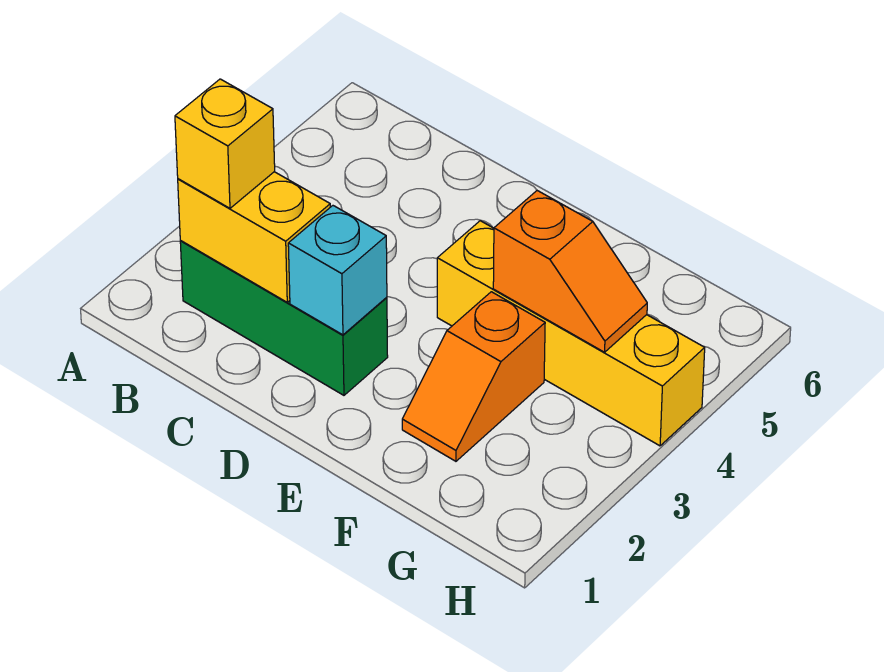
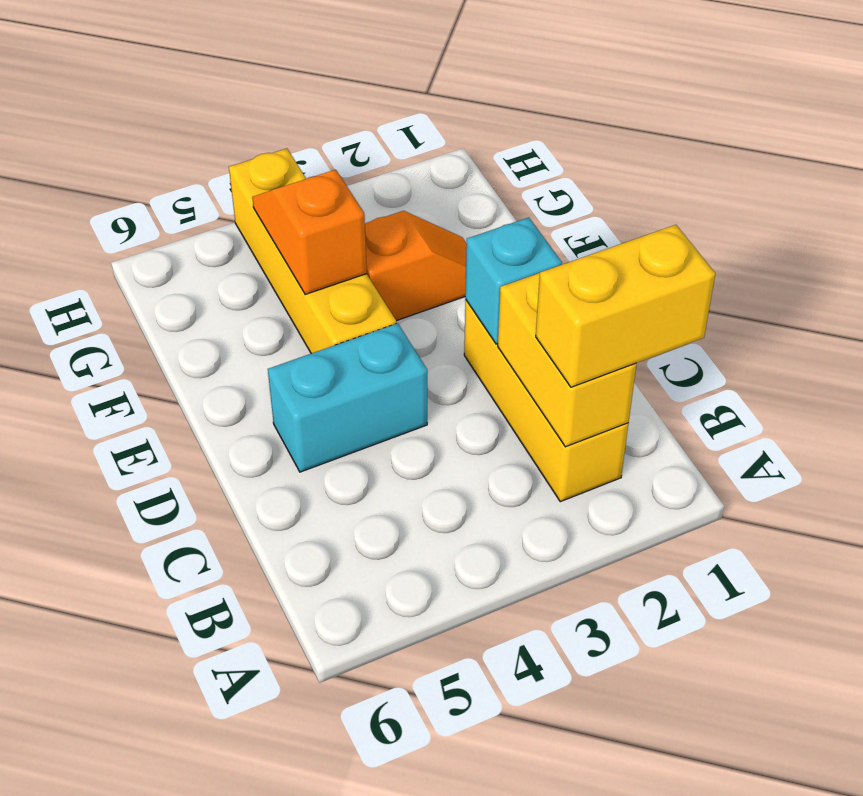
green 1x3 brick [180,241,388,395] -> yellow 1x3 brick [464,300,628,502]
yellow 1x1 brick [175,79,275,208] -> yellow 1x2 brick [536,225,715,387]
none -> cyan 1x2 brick [268,323,427,472]

